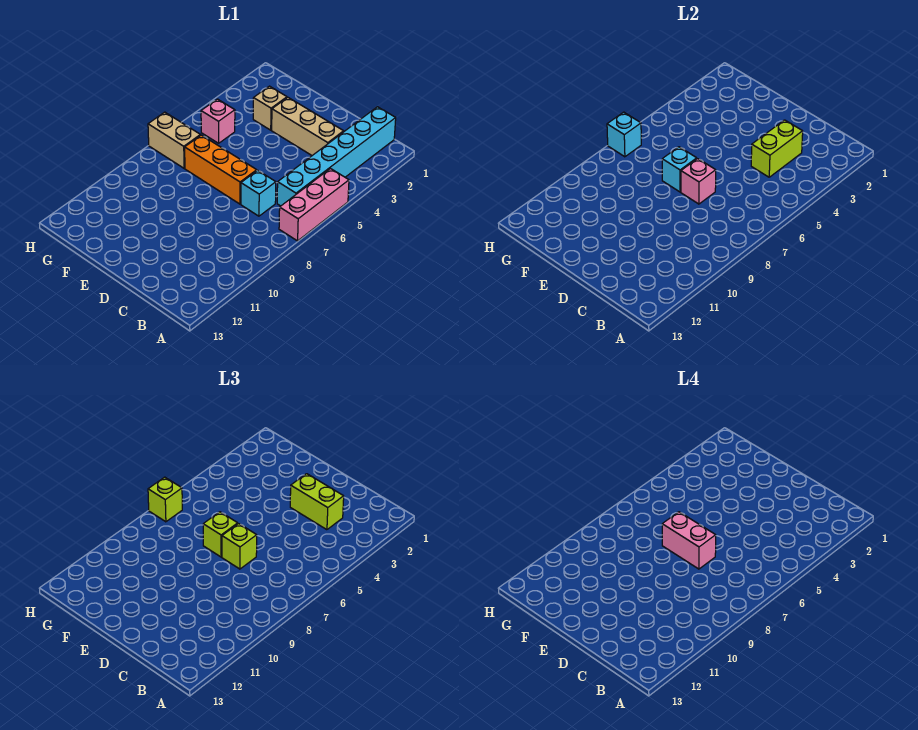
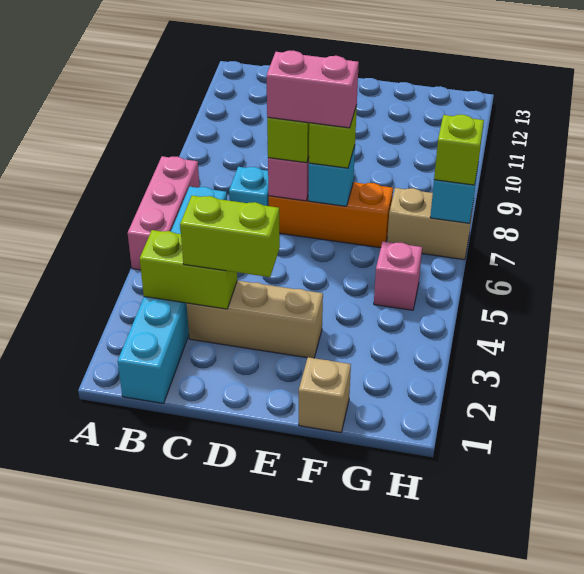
lime 1x2 brick [751,120,803,177] -> lime 1x2 brick turned to [140,230,237,309]
tan 1x1 brick [253,86,287,130] -> tan 1x1 brick moved to [299,357,351,433]

